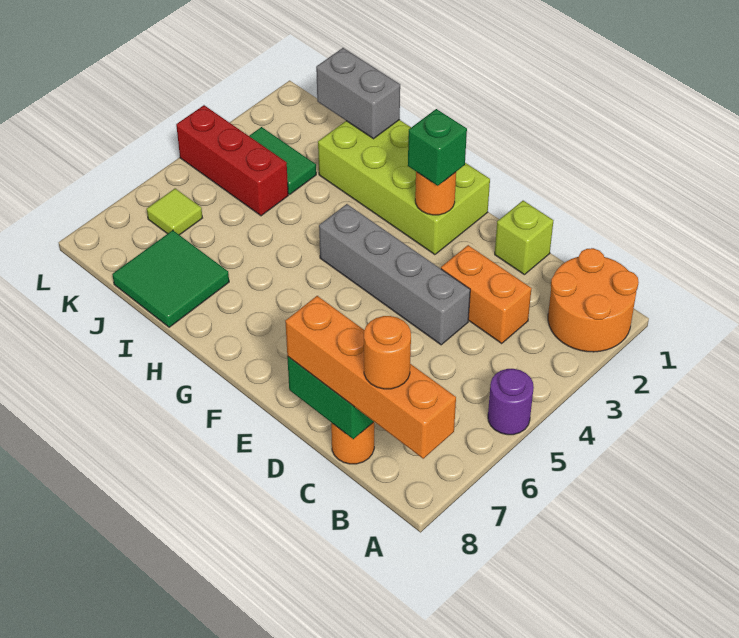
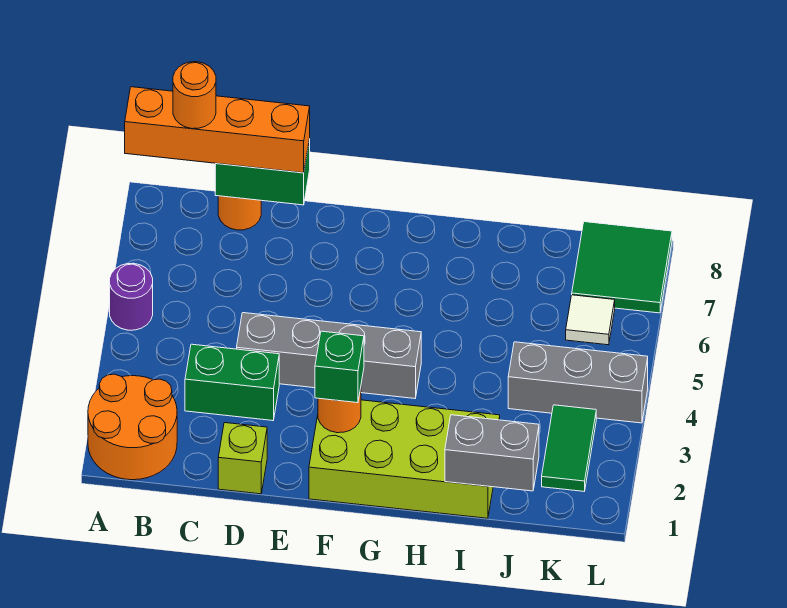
orange 1x2 brick [441,245,532,343] -> green 1x2 brick [185,344,279,421]
green 2x2 tile [112,230,229,327] -> green 2x2 tile moved to [572,222,672,313]
green 1x2 tile [249,127,316,194] -> green 1x2 tile turned to [542,405,596,491]
red 1x3 brick [176,105,288,216] -> grey 1x3 brick [508,342,648,423]
lime 1x1 tile [147,188,202,235] -> white 1x1 tile [566,295,615,345]

